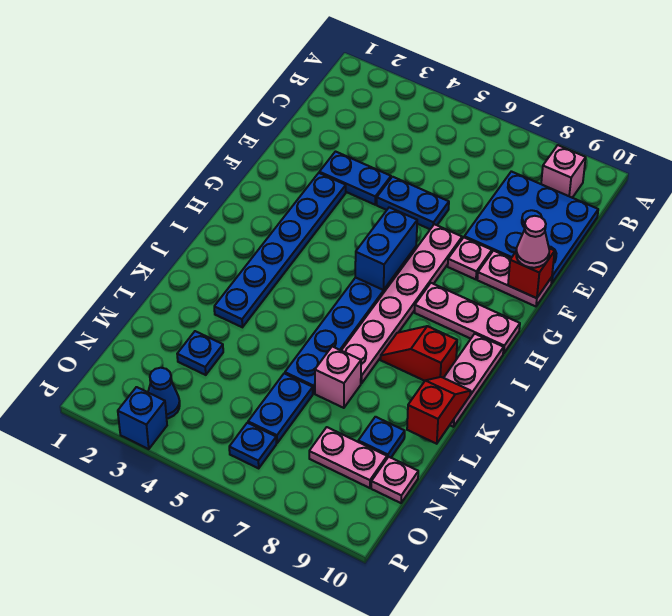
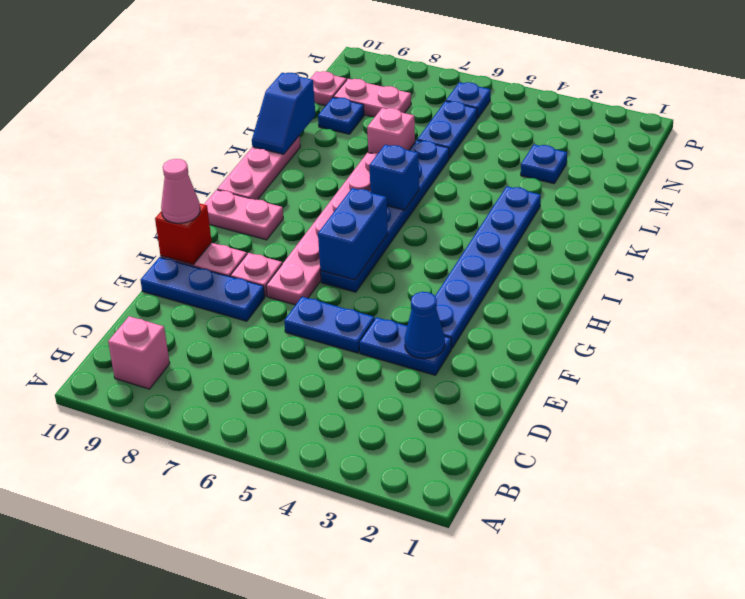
blue 3x3 plate [464,171,598,284] -> blue 1x3 plate [141,257,265,321]
pink 1x3 plate [415,283,520,354] -> pink 1x2 plate [204,190,283,240]
red 1x2 slope [380,326,457,381] -> none
red 1x2 slope [407,377,471,444] -> blue 1x2 slope [252,73,316,154]
blue 1x1 cone [148,368,180,418] -> blue 1x1 cone moved to [405,292,445,359]
blue 1x1 brick [118,387,167,449] -> blue 1x1 brick moved to [369,145,419,210]

